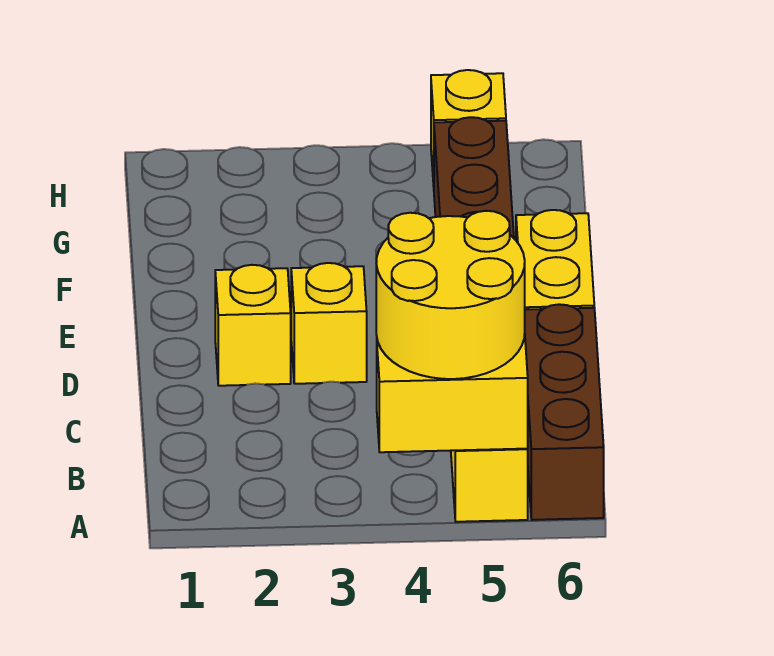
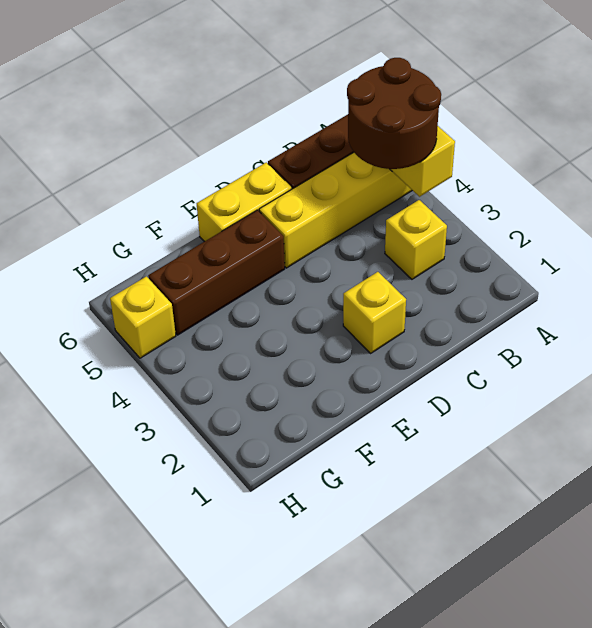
yellow 2x2 round brick [376,211,525,379] -> brown 2x2 round brick [347,58,441,169]
yellow 1x1 brick [291,263,367,384] -> yellow 1x1 brick moved to [385,200,447,279]

